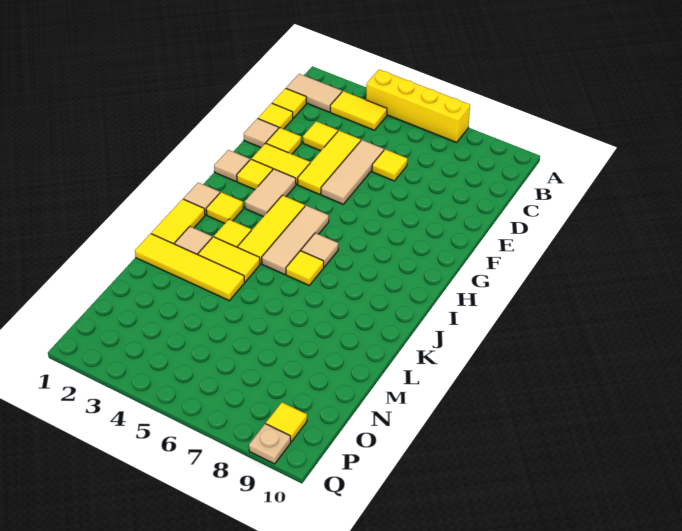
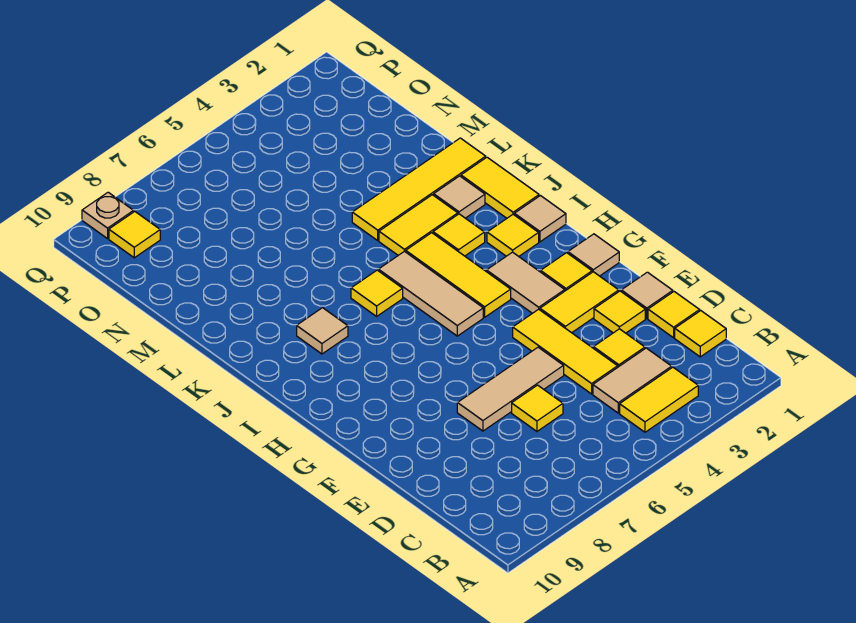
yellow 1x4 brick [366,69,470,142] -> none
tan 1x2 tile [286,74,342,112] -> tan 1x2 tile moved to [593,348,672,413]
tan 1x3 tile [321,140,384,204] -> tan 1x3 tile turned to [457,347,564,431]
tan 1x1 tile [301,233,338,267] -> tan 1x1 tile moved to [297,308,348,354]

